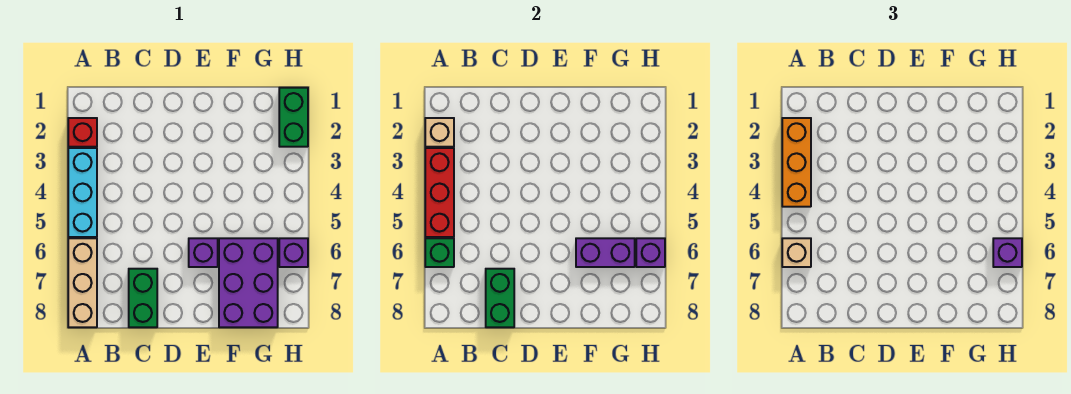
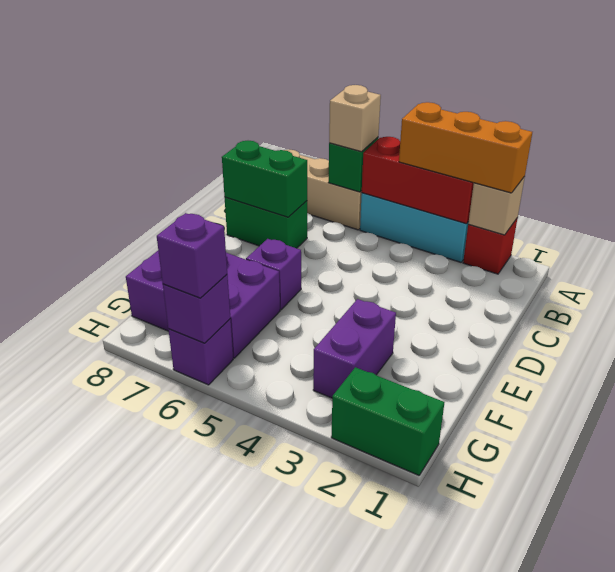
purple 1x2 brick [576,238,635,267] -> purple 1x2 brick moved to [313,299,396,398]

